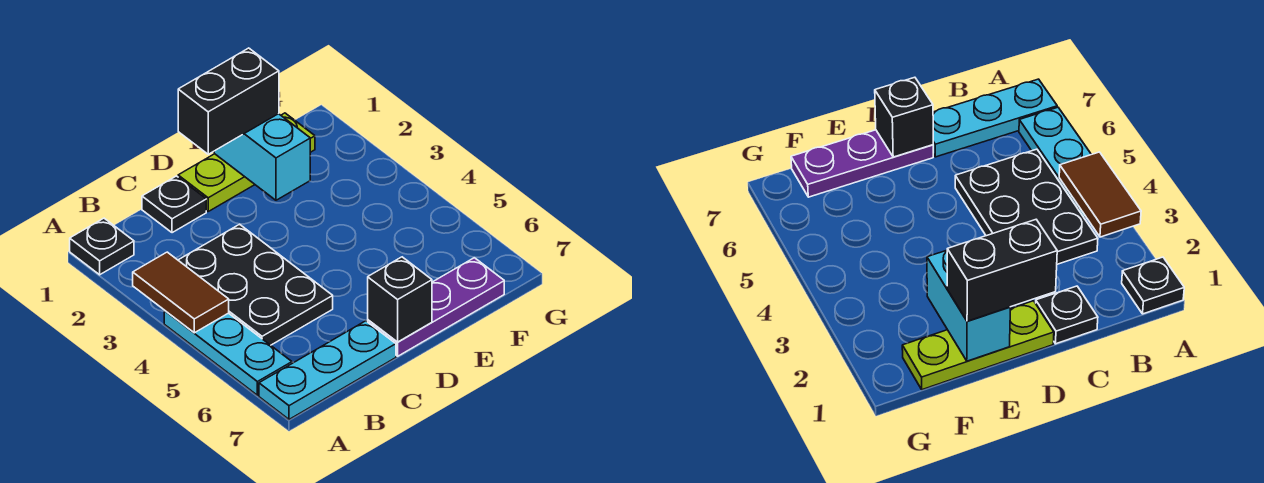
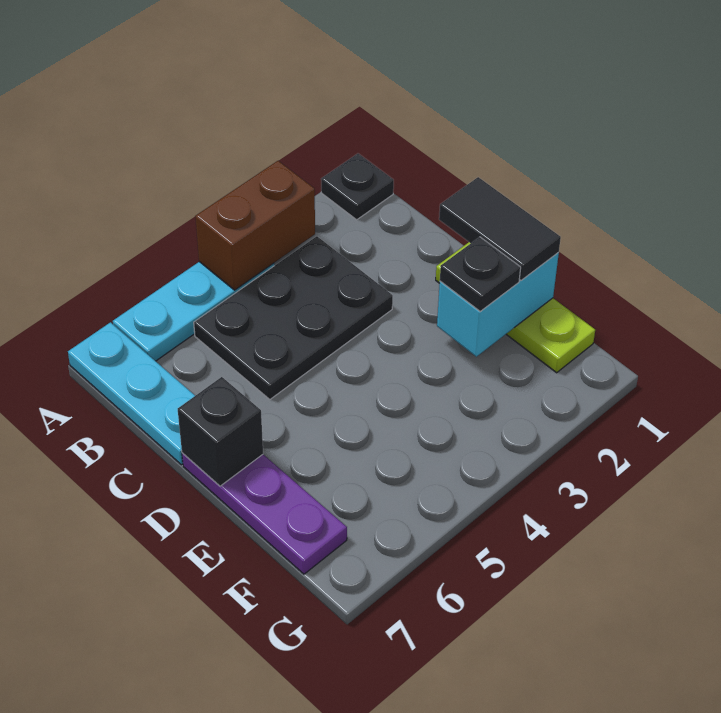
brown 1x2 tile [133,252,229,333] -> brown 1x2 brick [195,161,315,290]
black 1x1 plate [142,176,206,233] -> black 1x1 plate moved to [440,237,521,312]
black 1x2 brick [178,48,279,154] -> black 1x2 tile [439,177,561,280]

